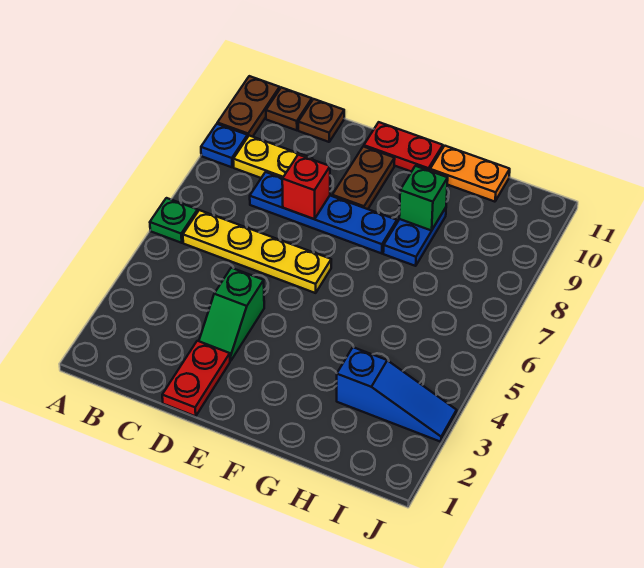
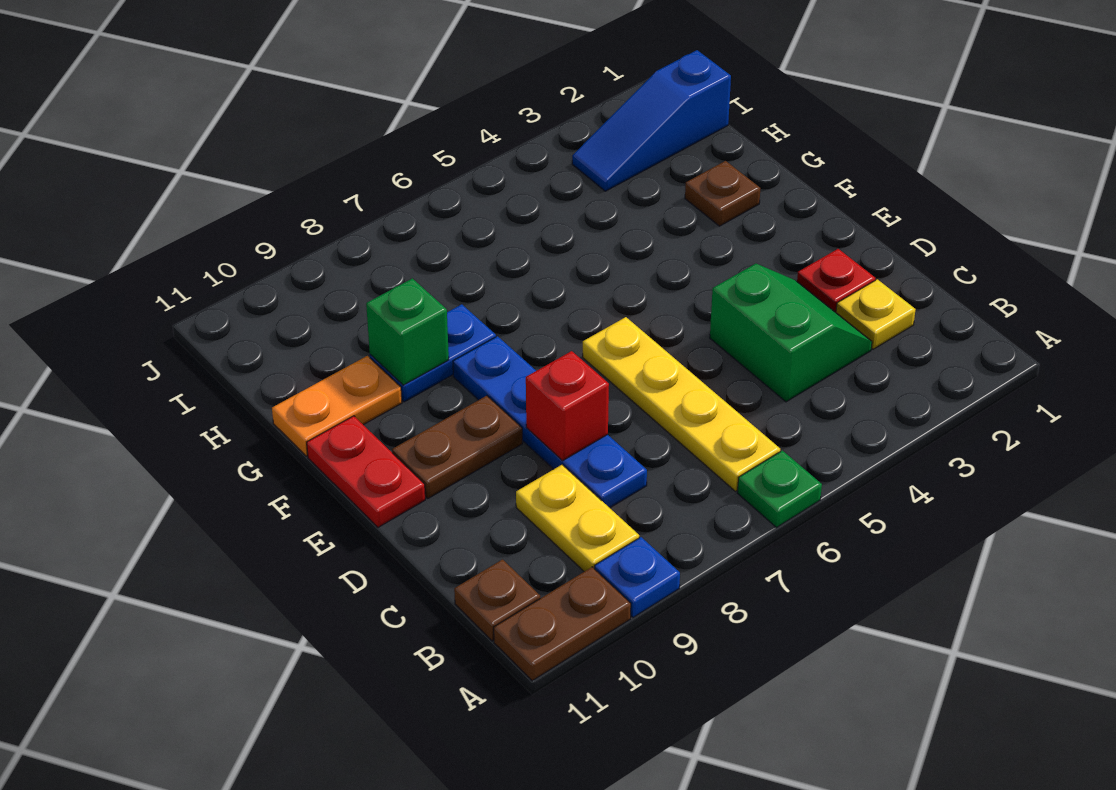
none -> yellow 1x1 plate [836,279,916,349]
brown 1x1 plate [298,99,344,142] -> brown 1x1 plate moved to [685,161,760,226]
red 1x2 plate [162,341,230,416] -> red 1x1 plate [797,249,875,312]
green 1x2 slope [199,268,264,361] -> green 2x2 slope [710,264,872,402]
orange 1x2 plate [430,146,510,202] -> orange 1x2 plate turned to [272,356,402,456]
blue 1x3 slope [337,347,457,442] -> blue 1x3 slope turned to [572,50,731,191]

